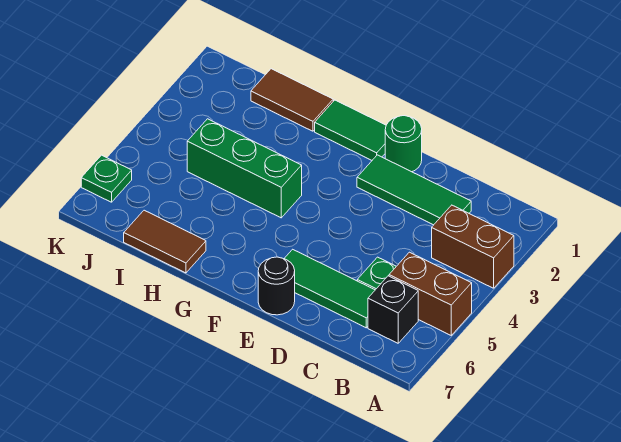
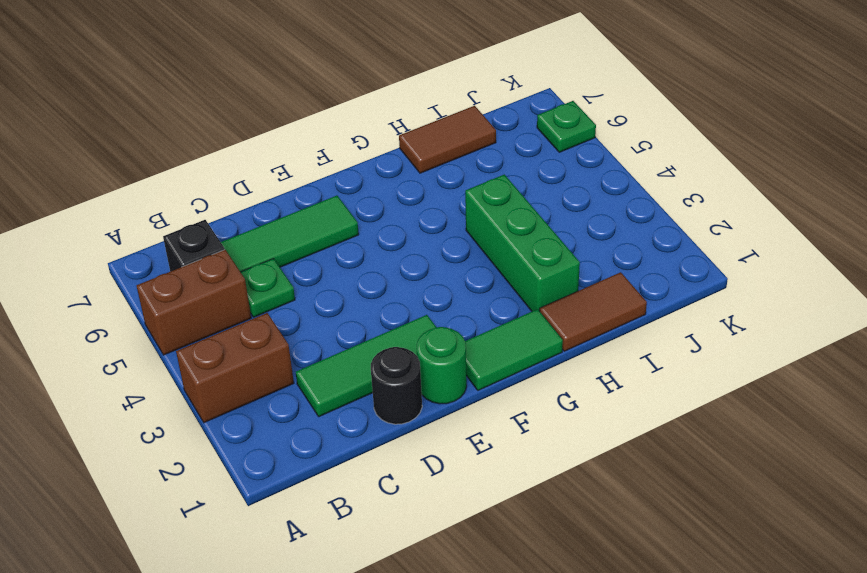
black 1x1 round brick [258,257,295,315] -> black 1x1 round brick moved to [371,347,422,424]
green 1x3 brick [187,119,302,218] -> green 1x3 brick turned to [465,174,580,311]

